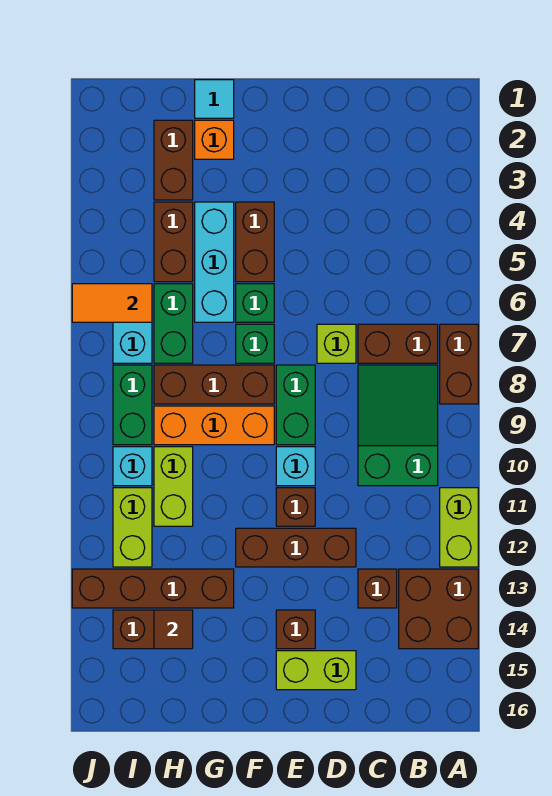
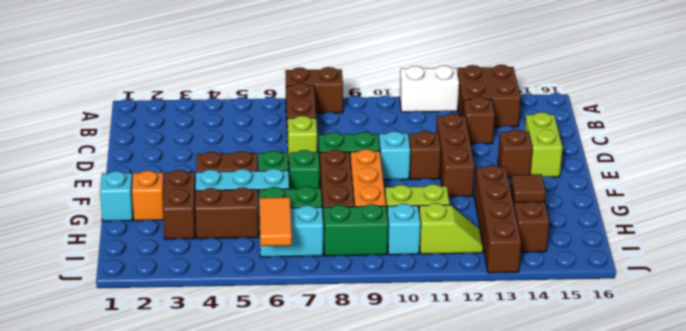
lime 1x2 brick [440,488,478,567] -> white 1x2 brick [399,65,459,112]
green 2x3 slope [358,365,438,486] -> none
cyan 1x1 tile [195,80,234,118] -> cyan 1x1 brick [100,171,133,221]
brown 1x2 brick [154,120,193,200] -> brown 1x2 brick turned to [163,170,195,239]
lime 1x2 brick [113,488,152,567] -> lime 1x2 slope [419,203,483,254]

